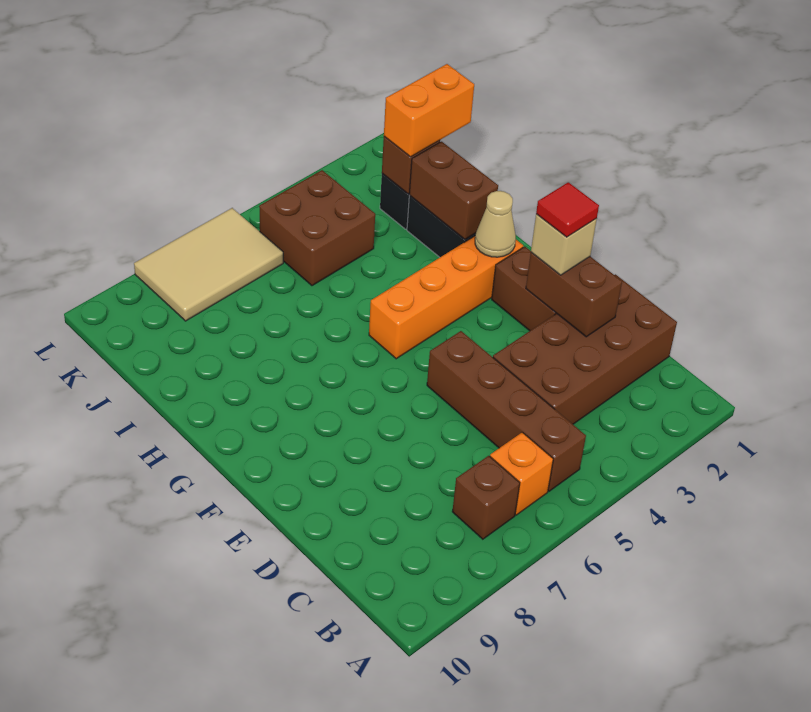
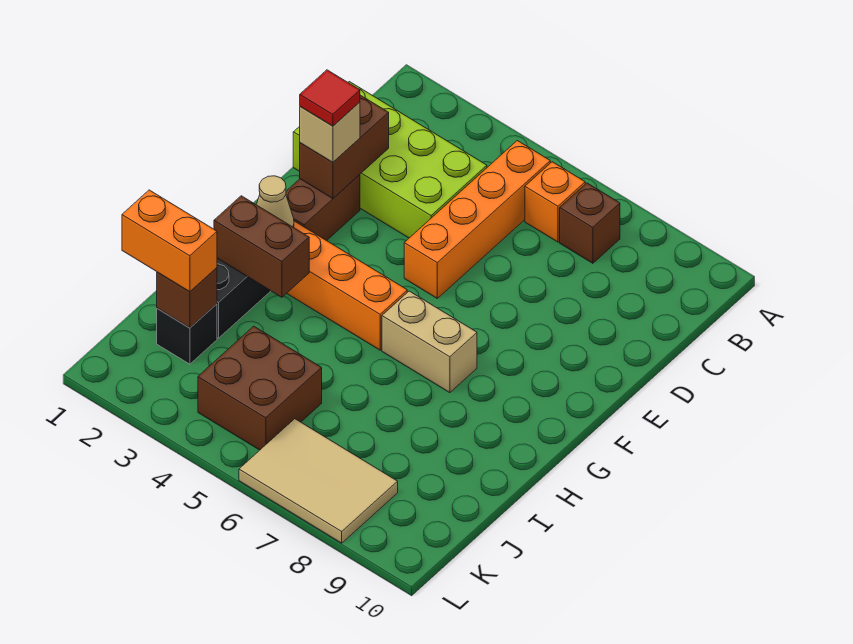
brown 1x4 brick [427,331,586,491] -> orange 1x4 brick [404,141,550,298]
brown 2x4 brick [493,274,677,424] -> lime 2x4 brick [293,82,487,238]
none -> tan 1x2 brick [382,291,477,393]
brown 1x2 brick [409,142,498,239] -> brown 1x2 brick turned to [214,196,309,297]

